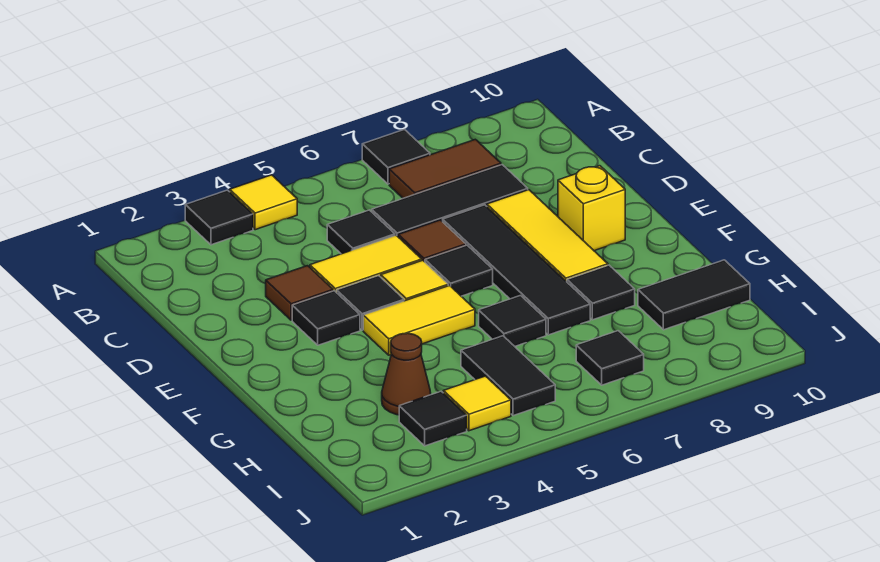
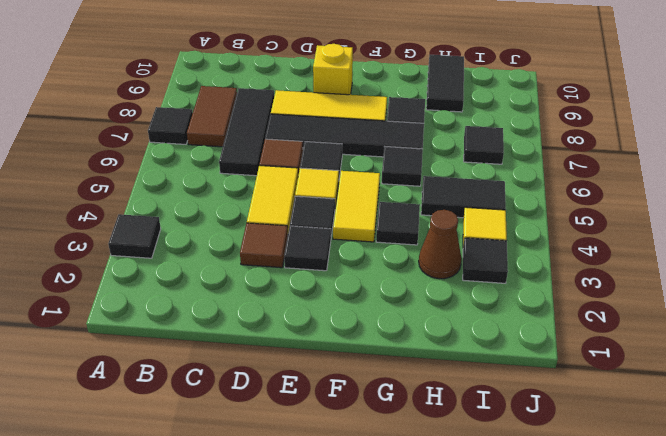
yellow 1x1 tile [230,175,297,230] -> none
black 1x1 tile [327,210,395,254] -> black 1x1 tile moved to [376,202,420,245]

